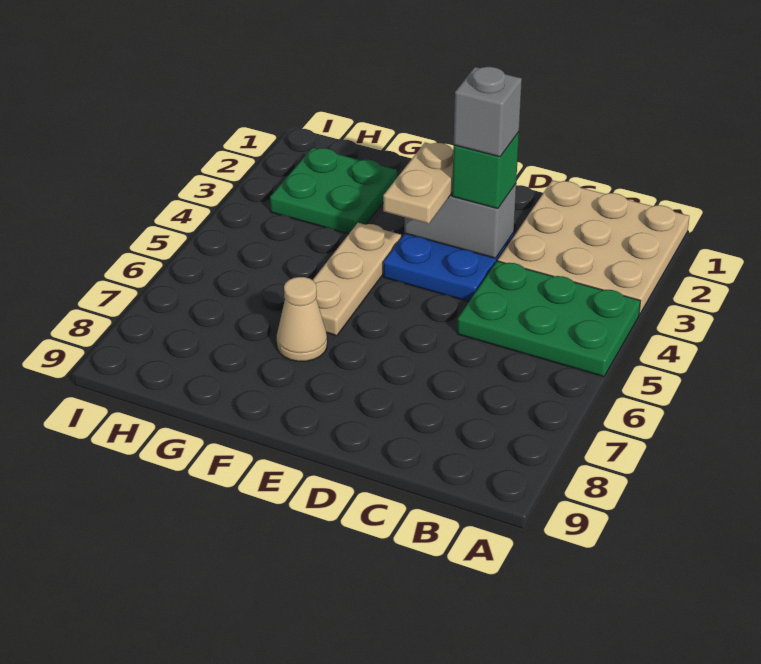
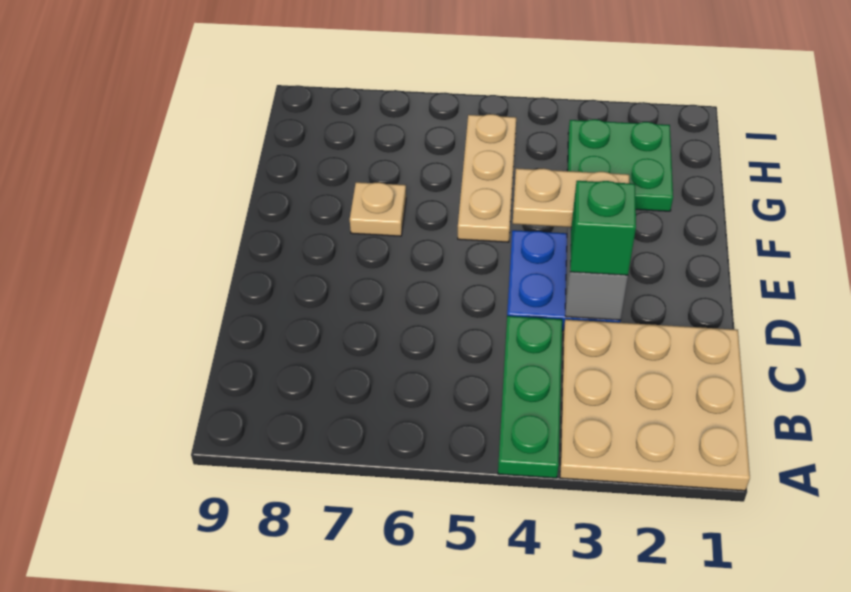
green 2x3 plate [457,261,640,377] -> green 1x3 plate [498,316,562,478]
grey 1x1 brick [454,67,522,157] -> none
tan 1x3 plate [313,223,401,336] -> tan 1x3 plate turned to [458,114,516,242]
tan 1x1 cone [277,277,327,361] -> tan 1x1 plate [350,182,406,236]

